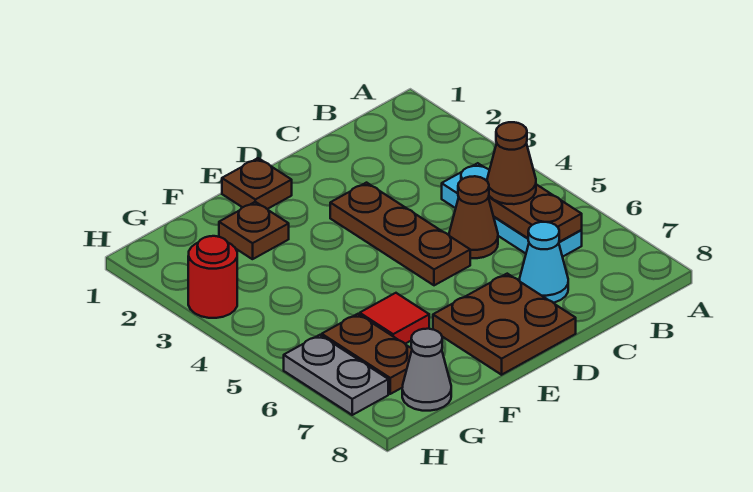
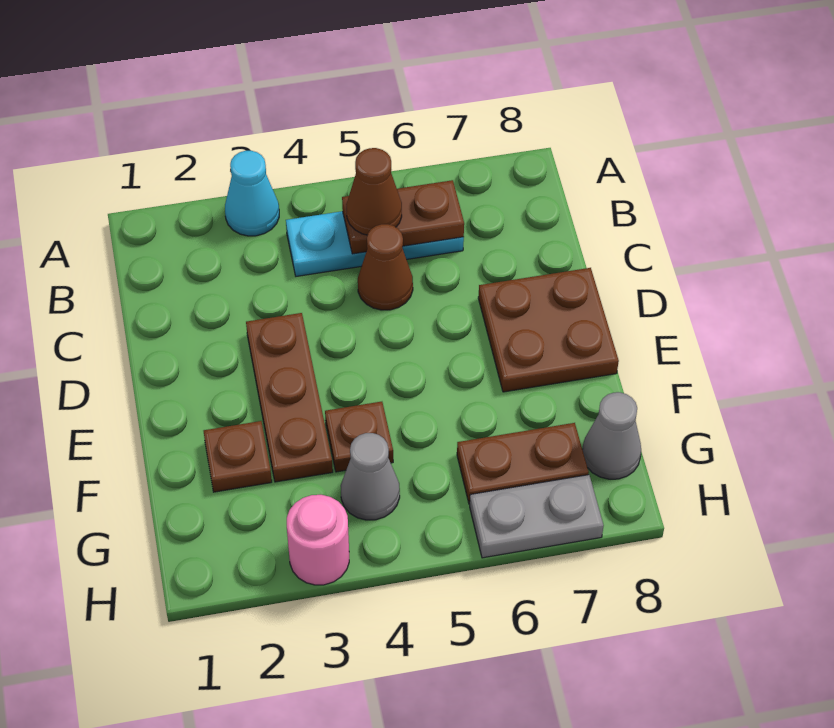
cyan 1x1 cone [520,222,568,303] -> cyan 1x1 cone moved to [225,151,279,236]
brown 1x3 plate [330,183,470,285] -> brown 1x3 plate turned to [246,313,333,482]
brown 1x1 plate [222,158,292,209] -> brown 1x1 plate moved to [325,402,393,472]
red 1x1 tile [360,293,429,344] -> none
none -> grey 1x1 cone [341,433,400,520]
red 1x1 round brick [188,236,237,318] -> pink 1x1 round brick [287,495,349,585]

